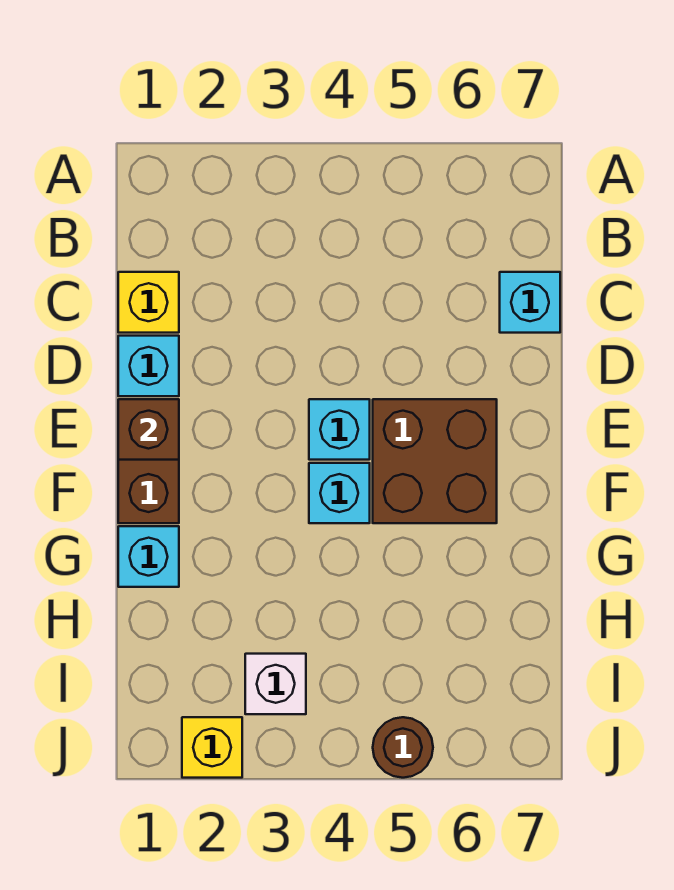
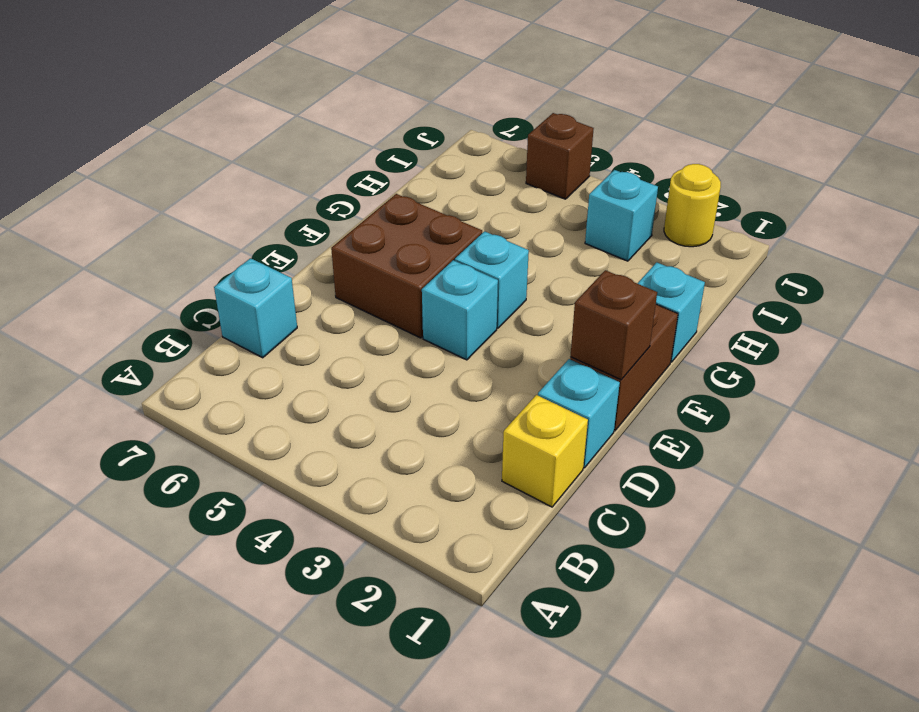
white 1x1 brick [245,654,306,714] -> cyan 1x1 brick [585,170,658,261]
yellow 1x1 brick [182,717,242,778] -> yellow 1x1 round brick [664,164,721,247]
brown 1x1 round brick [373,717,433,778] -> brown 1x1 brick [526,113,594,199]

